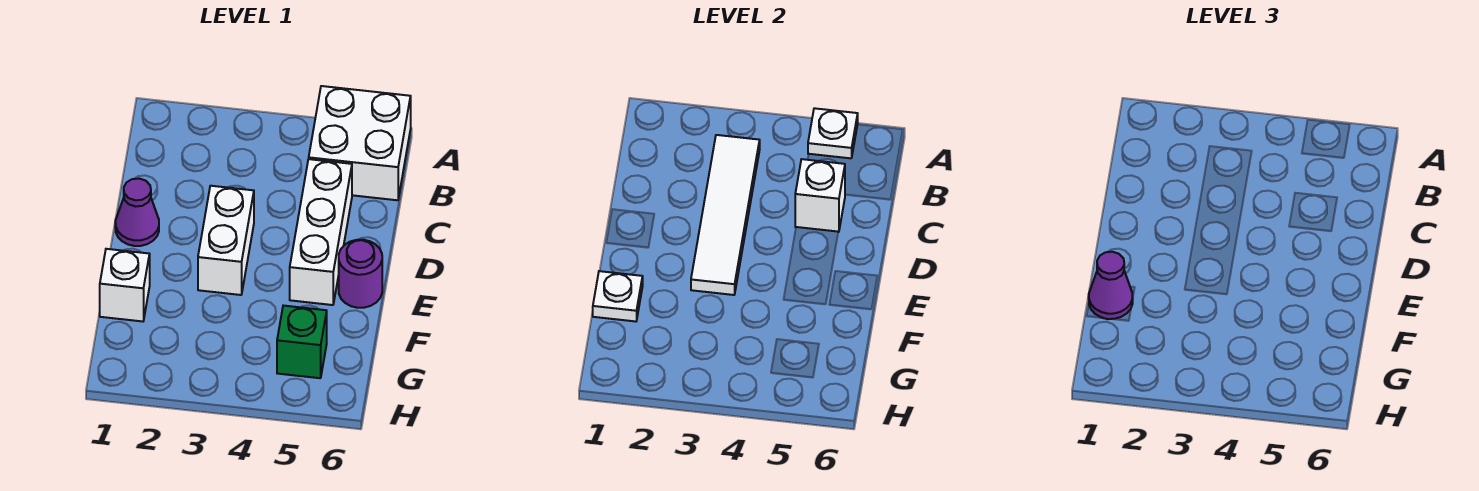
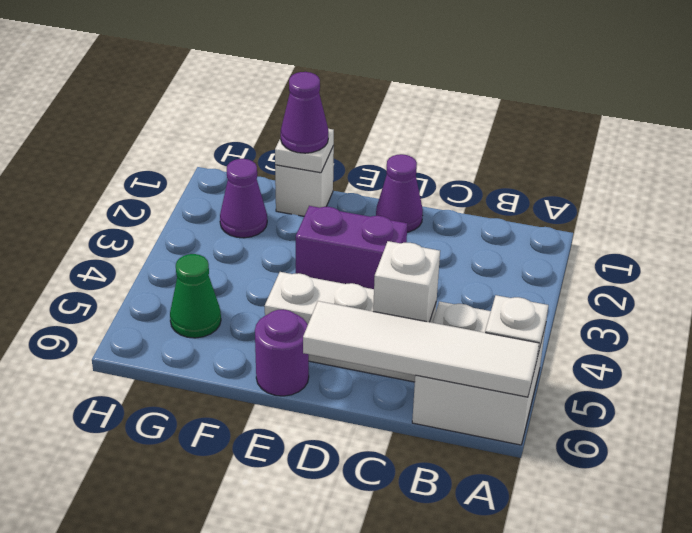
white 1x4 tile [691,135,760,295] -> white 1x4 tile moved to [303,301,539,397]
white 1x2 brick [198,186,254,295] -> purple 1x2 brick [296,206,407,289]
none -> purple 1x1 cone [220,159,267,238]
green 1x1 brick [277,306,327,378] -> green 1x1 cone [170,254,221,338]

